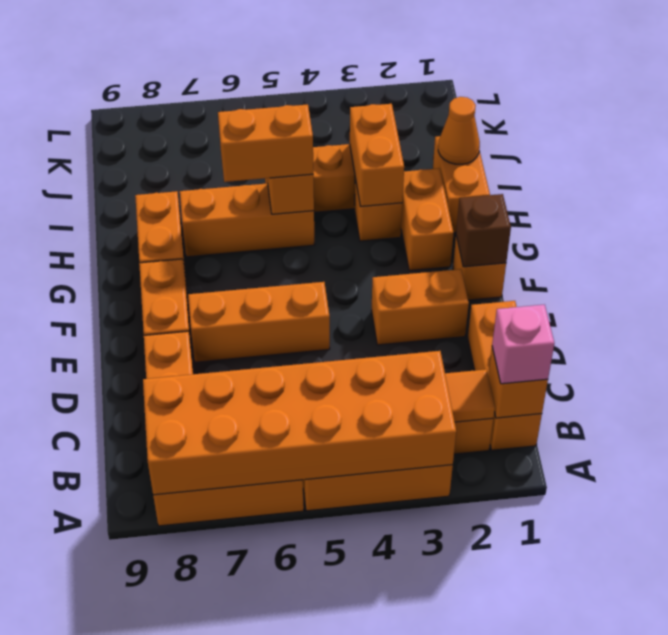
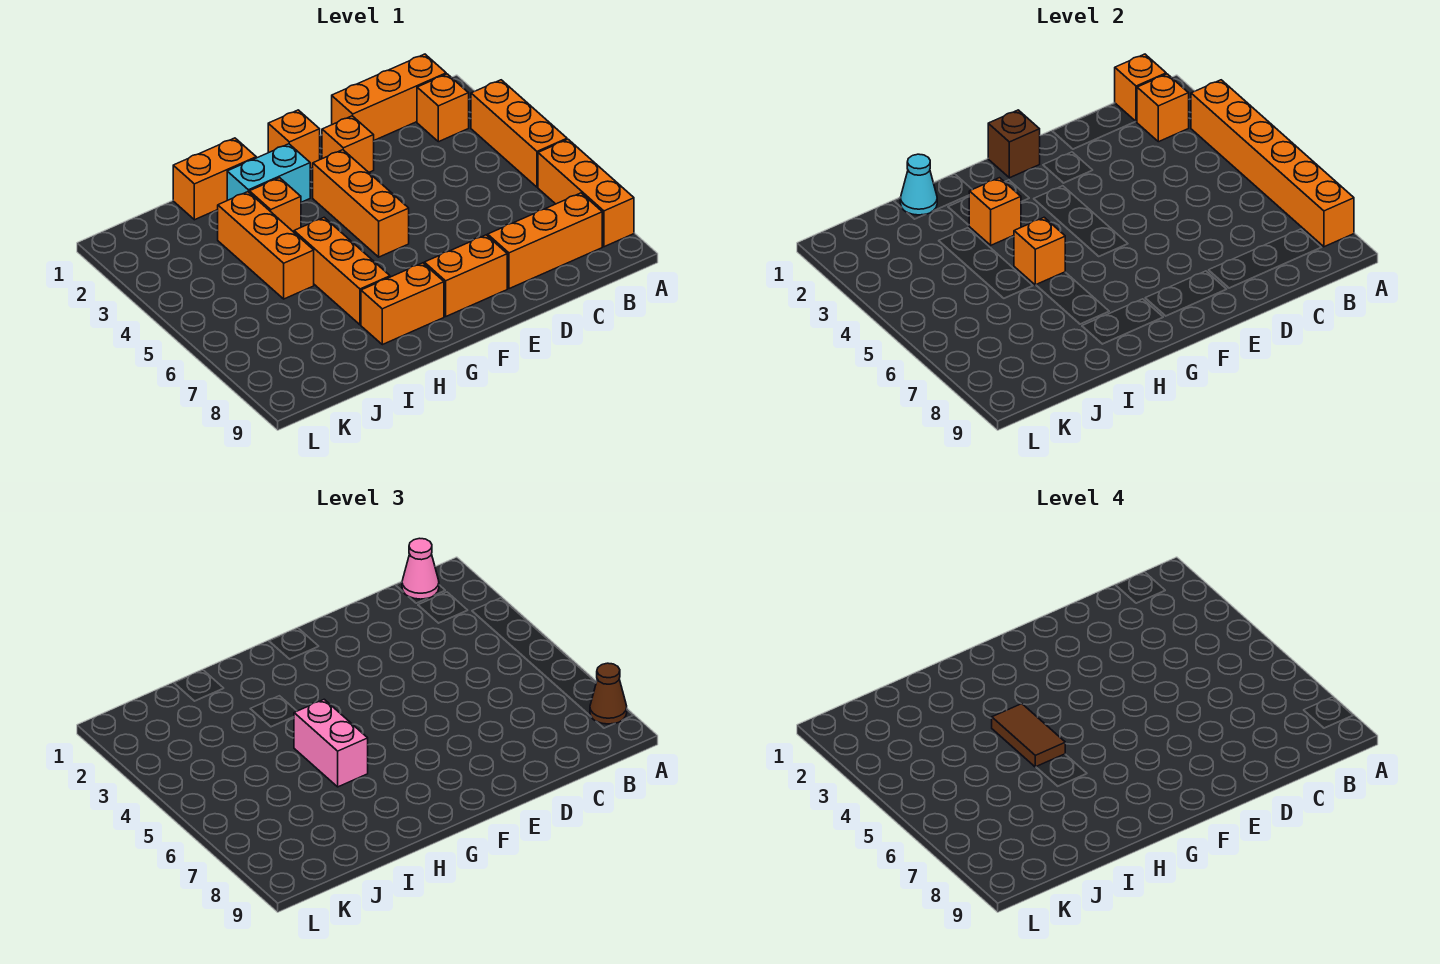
orange 2x6 brick [143,351,456,495] -> orange 1x6 brick [1191,80,1354,247]
none -> brown 1x1 cone [590,663,627,724]
pink 1x1 brick [492,305,554,384] -> pink 1x1 cone [402,538,439,599]
orange 1x1 tile [445,369,495,422] -> orange 1x1 brick [1137,74,1189,142]
orange 1x2 brick [371,269,469,345] -> orange 1x1 brick [322,116,374,172]
orange 1x3 brick [188,282,330,362] -> orange 1x3 brick moved to [313,150,409,257]
orange 1x2 brick [401,168,454,271] -> cyan 1x2 brick [227,144,310,202]
orange 1x2 brick [350,104,404,207] -> orange 1x1 brick [969,178,1021,245]
none -> brown 1x2 tile [992,704,1065,767]
orange 1x2 brick [218,104,313,182] -> pink 1x2 brick [294,699,368,787]
orange 1x1 cone [438,97,480,164] -> cyan 1x1 cone [900,154,937,215]

